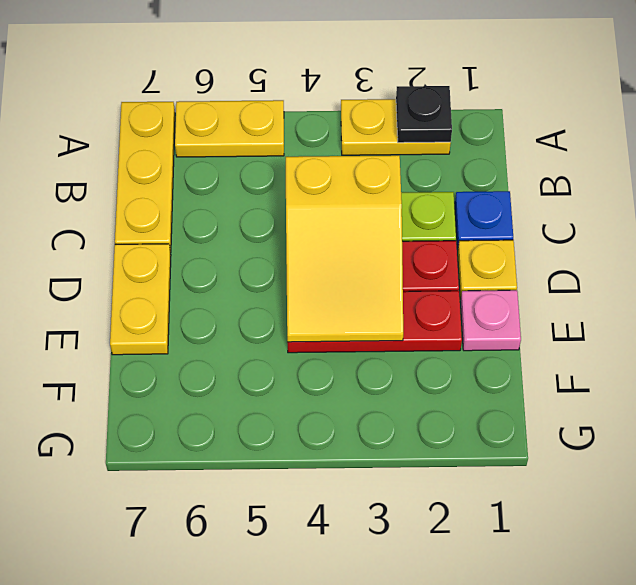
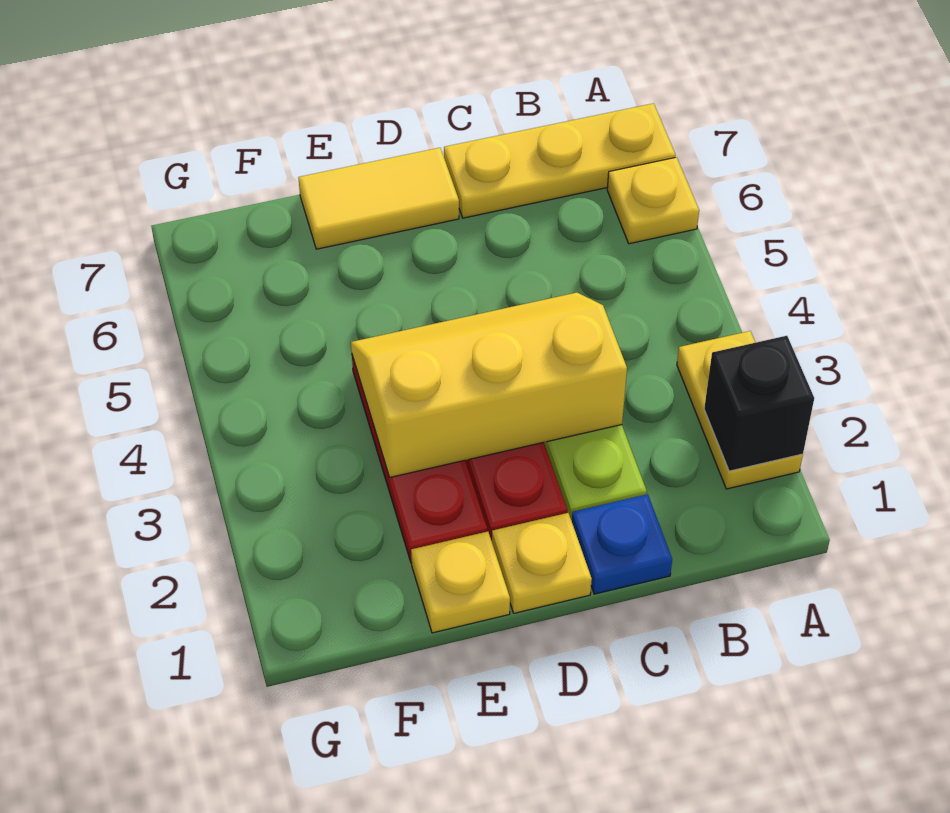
black 1x1 plate [396,86,452,143] -> black 1x1 brick [704,336,814,471]
yellow 1x2 plate [175,100,284,157] -> yellow 1x1 plate [607,157,699,244]
yellow 2x3 slope [286,155,403,342] -> yellow 2x3 slope turned to [351,293,627,477]
yellow 1x2 plate [110,244,171,355] -> yellow 1x2 tile [298,148,459,249]
pink 1x1 plate [460,290,521,351] -> yellow 1x1 plate [411,531,510,633]

